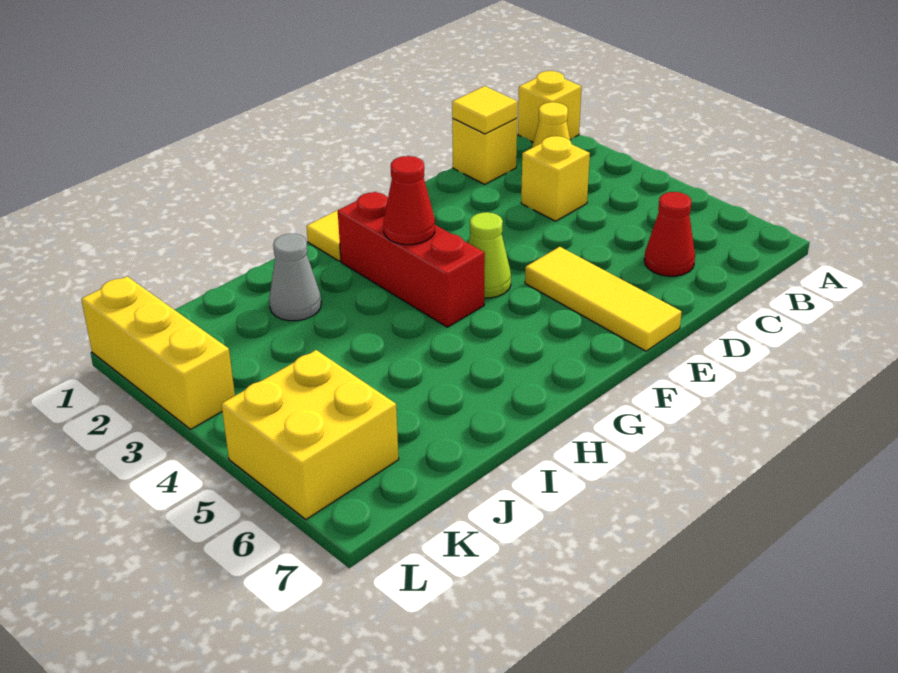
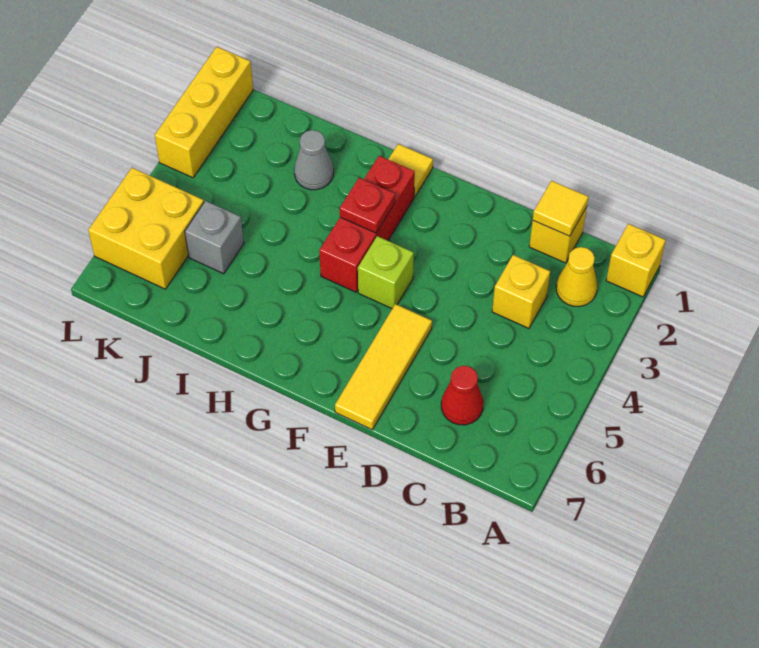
lime 1x1 cone [468,212,511,298] -> lime 1x1 brick [358,236,414,309]
red 1x1 cone [383,156,435,245] -> red 1x1 plate [340,178,395,233]
none -> grey 1x1 brick [185,201,244,274]

